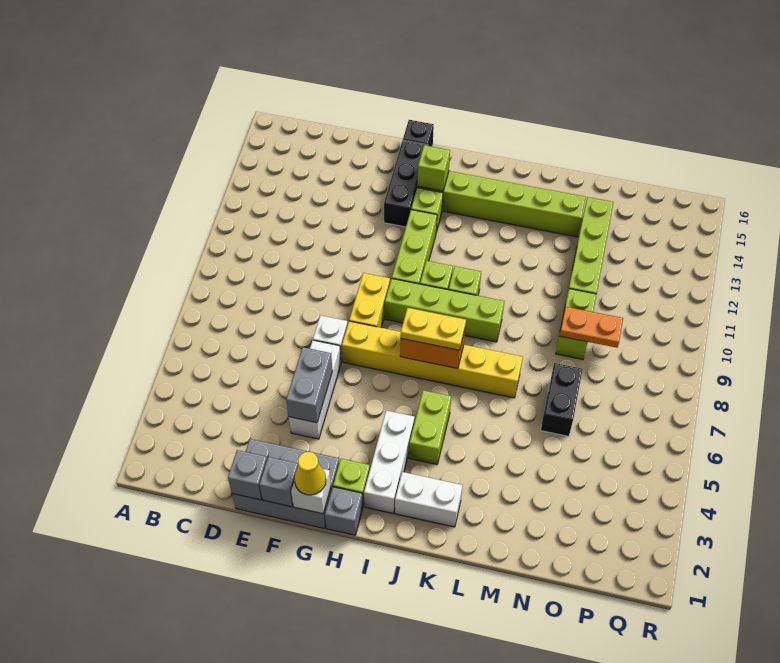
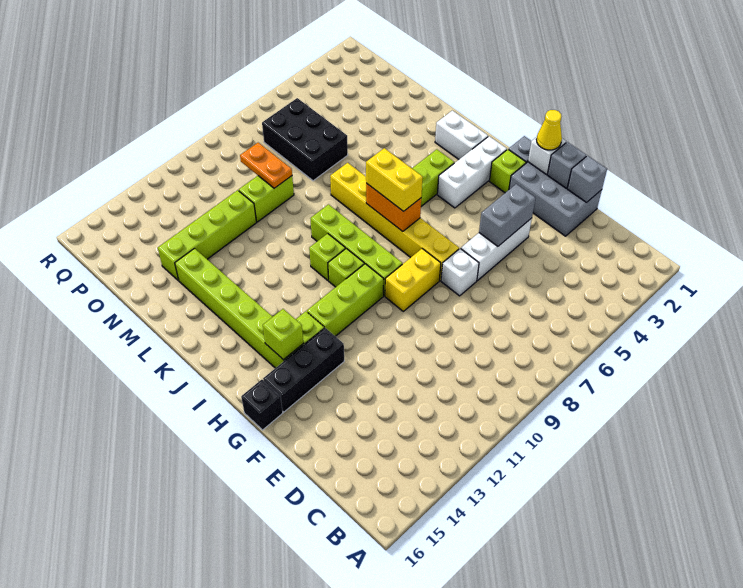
yellow 1x2 plate [401,308,466,350] -> yellow 1x2 brick [366,148,423,211]
black 1x2 brick [541,363,583,436] -> black 2x3 brick [262,98,348,181]

